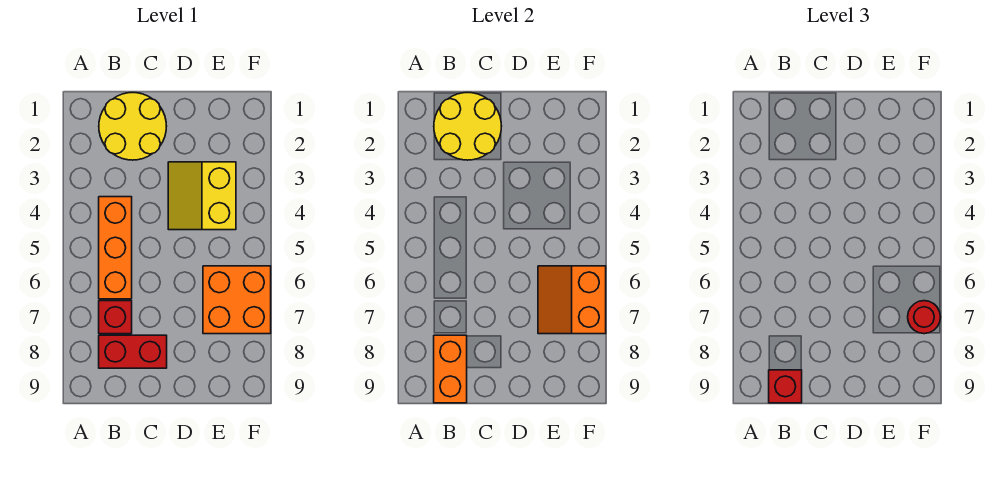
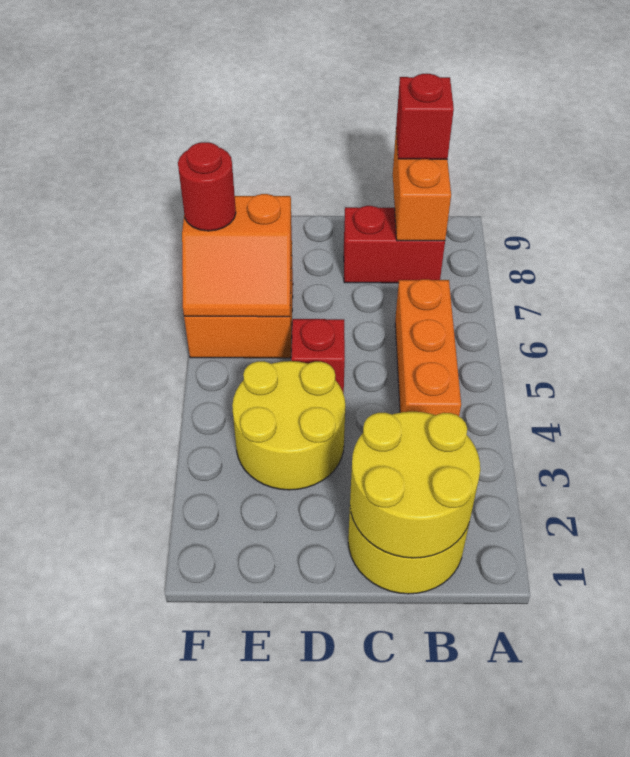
red 1x1 brick [99,301,132,334] -> red 1x1 brick moved to [291,319,345,394]
yellow 2x2 slope [168,162,236,230] -> yellow 2x2 round brick [232,361,345,490]
orange 2x2 slope [538,266,606,334] -> orange 2x2 slope turned to [182,194,292,317]

